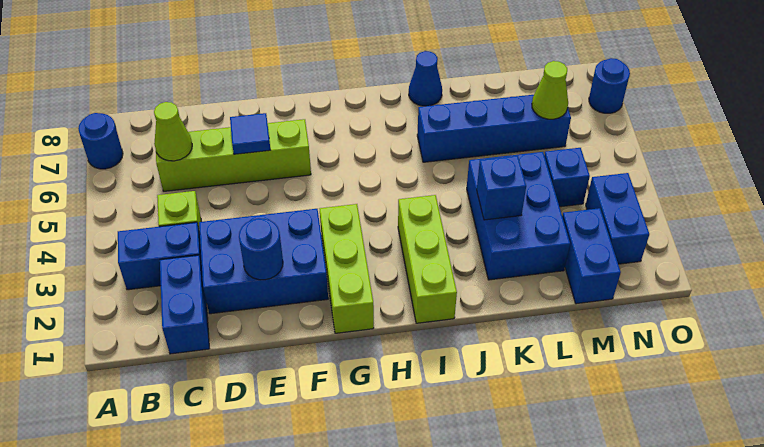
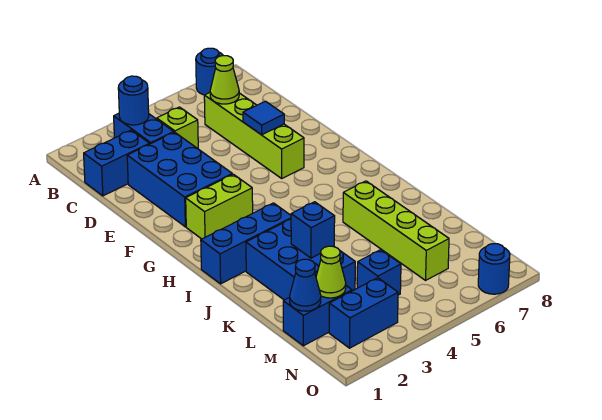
blue 1x1 round brick [239,218,283,280] -> blue 1x1 round brick moved to [118,76,149,125]
lime 1x3 brick [320,204,374,333] -> lime 1x2 brick [186,174,253,239]
lime 1x3 brick [398,195,457,323] -> blue 1x3 brick [201,203,291,284]
blue 1x4 brick [417,95,571,162] -> lime 1x4 brick [343,181,449,280]
blue 1x1 cone [409,51,442,106] -> blue 1x1 cone moved to [290,259,321,311]
blue 2x3 brick [467,152,570,280] -> blue 2x3 brick turned to [246,219,355,300]
lime 1x1 cone [532,61,568,119] -> lime 1x1 cone moved to [316,246,346,298]

